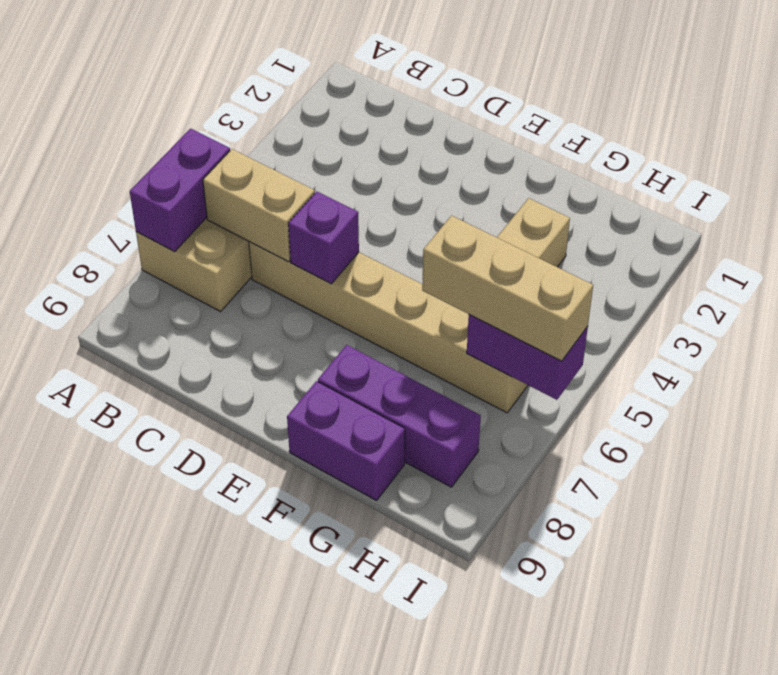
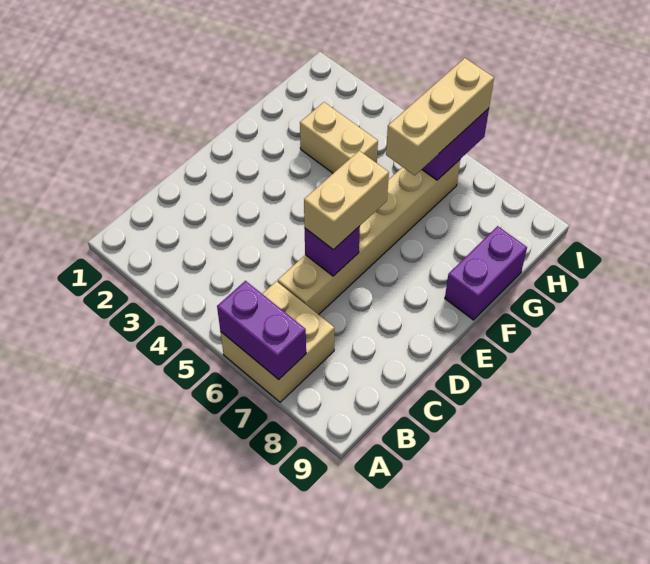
tan 1x2 brick [203,149,315,262] -> tan 1x2 brick moved to [304,151,389,250]
purple 1x3 brick [318,345,481,487] -> none

